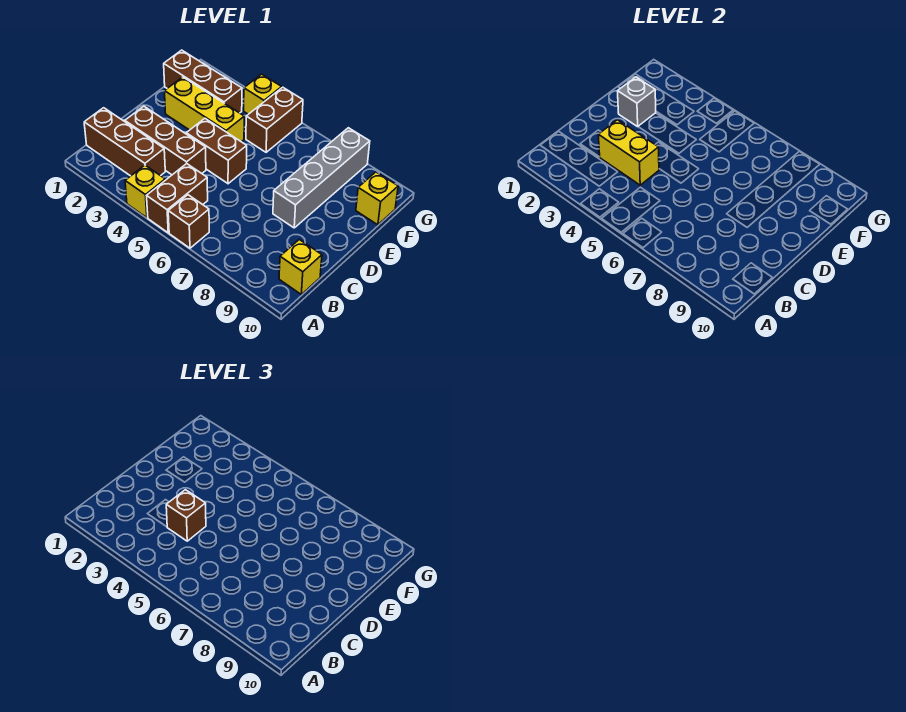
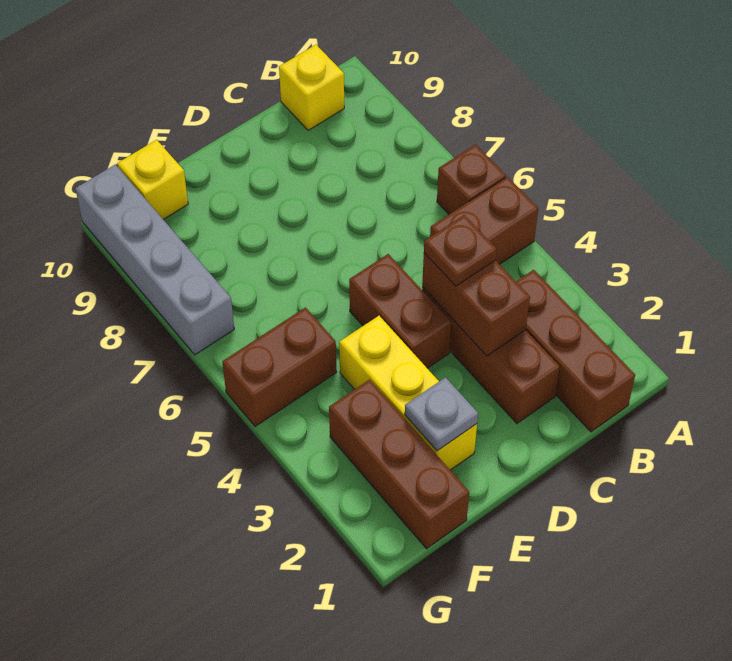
yellow 1x1 brick [125,165,165,218] -> none
yellow 1x2 brick [598,120,659,185] -> brown 1x2 brick [422,253,530,356]
brown 1x1 brick [166,490,206,541] -> brown 1x1 plate [424,215,497,286]
grey 1x4 brick [273,128,370,228] -> grey 1x4 brick turned to [75,165,234,355]
grey 1x1 brick [618,77,656,127] -> grey 1x1 plate [405,377,478,451]
yellow 1x1 brick [244,74,282,114] -> none

